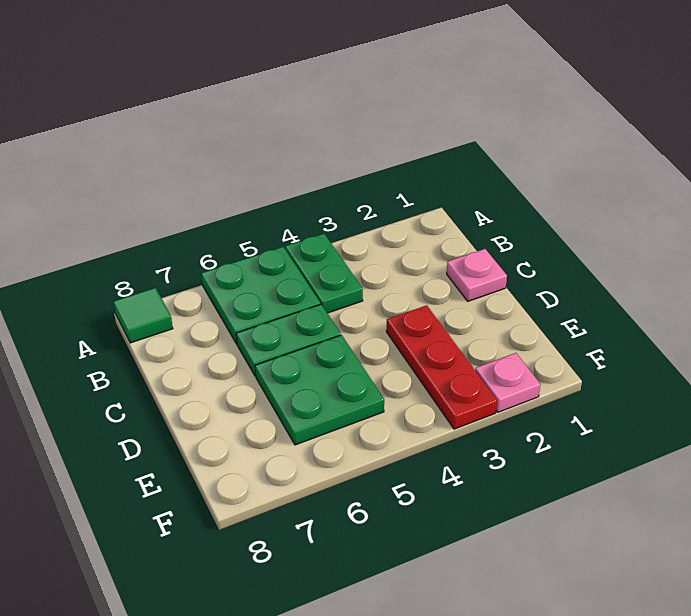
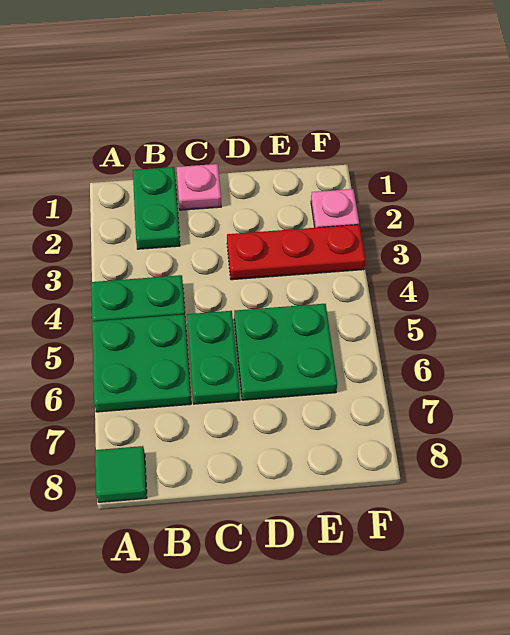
none -> green 1x2 plate [133,167,180,249]

